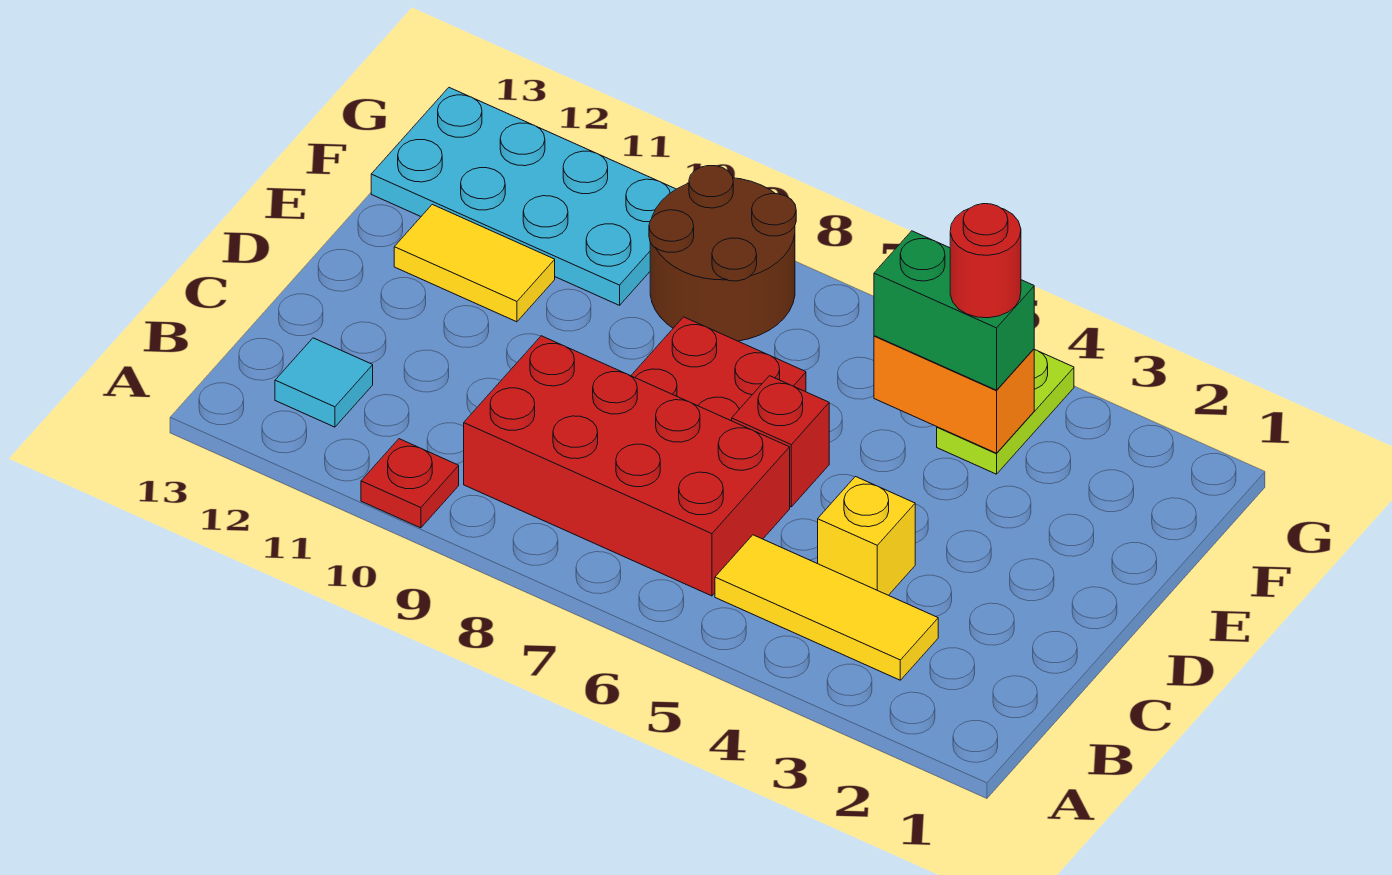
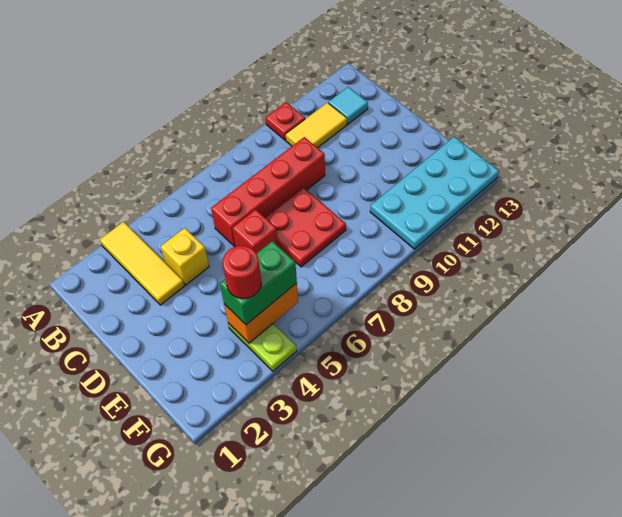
yellow 1x3 tile [715,535,938,680] -> yellow 1x3 tile turned to [100,222,184,305]
red 2x4 brick [464,336,790,596] -> red 1x4 brick [211,137,325,246]
yellow 1x2 tile [394,204,555,322] -> yellow 1x2 tile moved to [286,103,347,148]
brown 2x2 round brick [649,166,796,341] -> none

